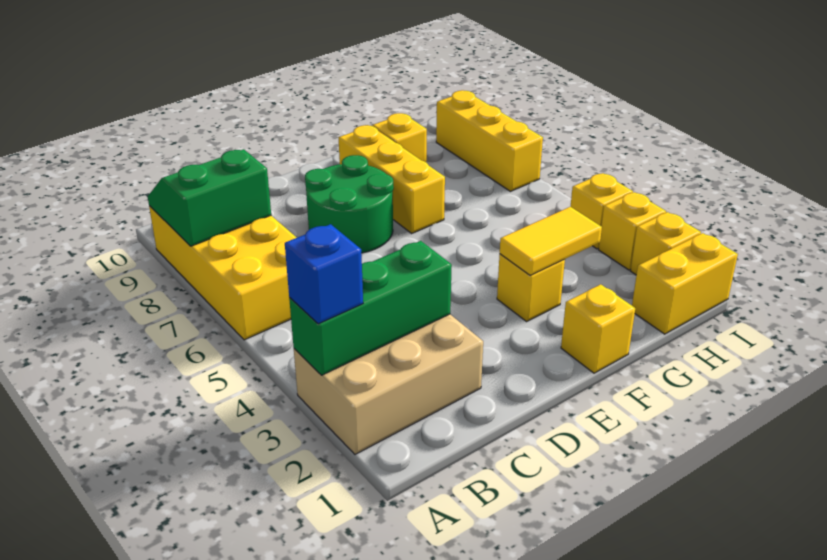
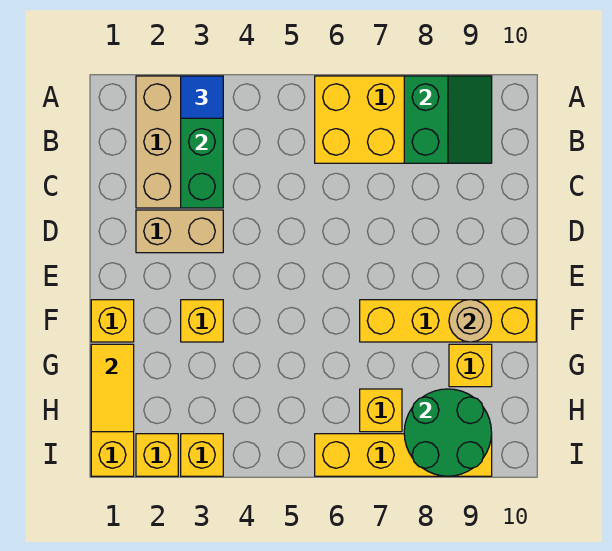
blue 1x1 brick [285,224,363,324] -> blue 1x1 tile [181,76,223,118]
none -> tan 1x2 brick [136,210,223,253]
green 2x2 round brick [305,155,394,253] -> green 2x2 round brick moved to [404,389,492,476]
yellow 1x2 tile [500,207,602,275] -> yellow 1x2 tile moved to [91,344,134,432]
yellow 1x3 brick [338,125,445,233] -> yellow 1x4 brick [360,300,536,342]
none -> tan 1x1 round brick [449,300,492,342]
yellow 1x1 brick [571,173,633,249] -> yellow 1x1 brick moved to [360,389,402,432]
yellow 1x3 brick [436,90,543,191] -> yellow 1x4 brick [315,434,492,476]

